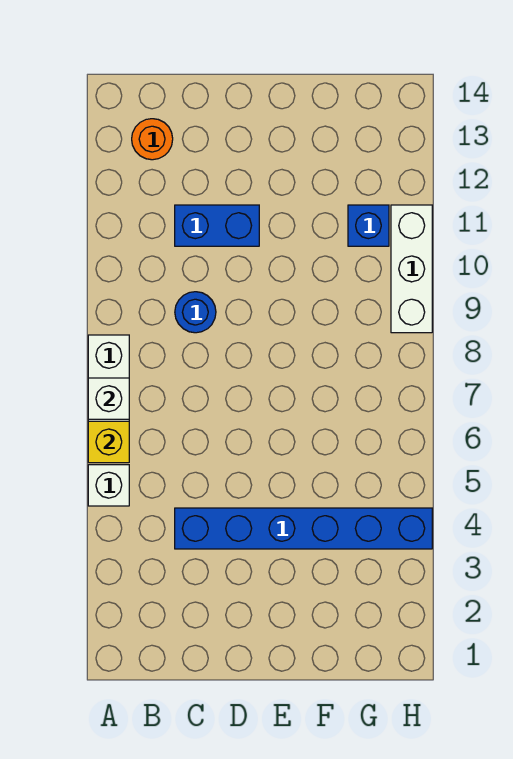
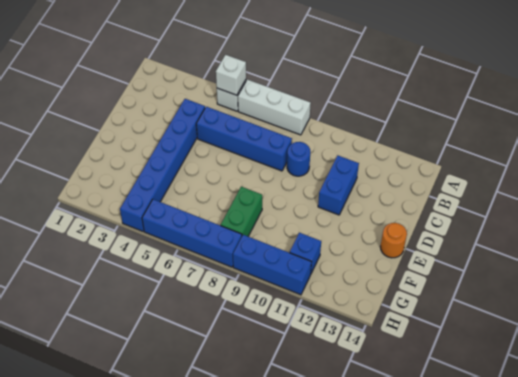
yellow 1x1 brick [88,421,129,463] -> none
white 1x1 brick [88,378,129,419] -> white 1x1 brick moved to [216,55,246,95]
orange 1x1 round brick [132,119,173,160] -> orange 1x1 round brick moved to [380,223,407,258]
none -> blue 1x4 brick [196,107,292,171]
none -> green 1x2 brick [221,187,262,236]
none -> blue 1x4 brick [142,199,242,267]
white 1x3 brick [391,205,432,333] -> blue 1x3 brick [233,235,311,295]

